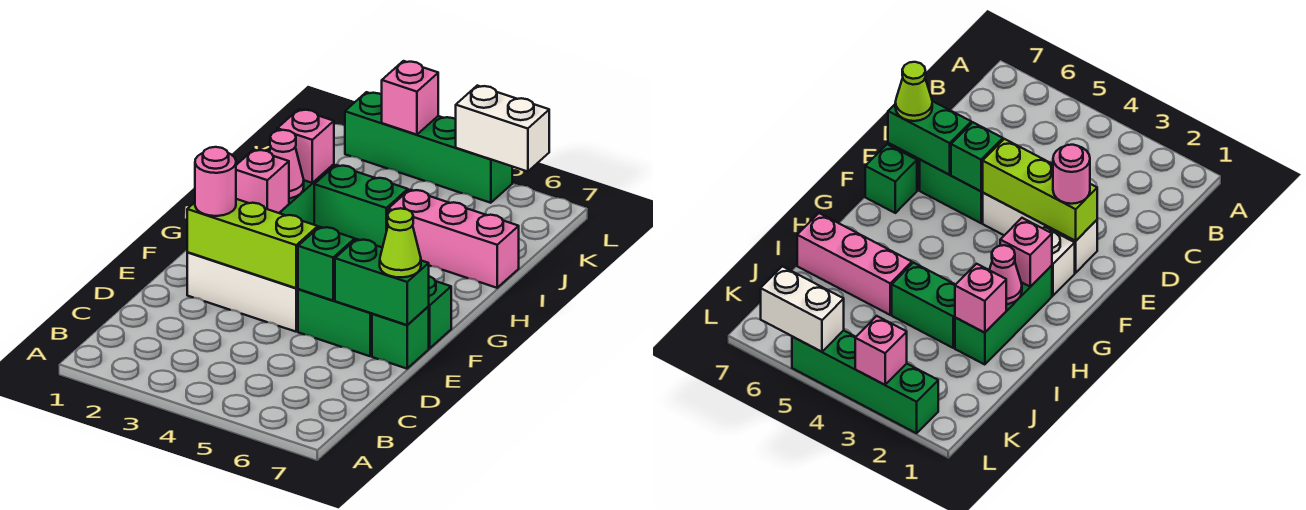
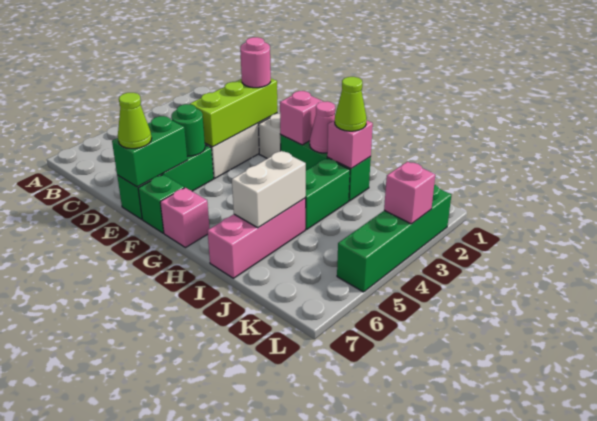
green 1x1 brick [298,227,355,300] -> green 1x1 round brick [171,104,205,156]
none -> pink 1x1 brick [160,188,210,248]
none -> lime 1x1 cone [335,77,367,131]
white 1x2 brick [456,86,549,172] -> white 1x2 brick moved to [232,151,306,228]

